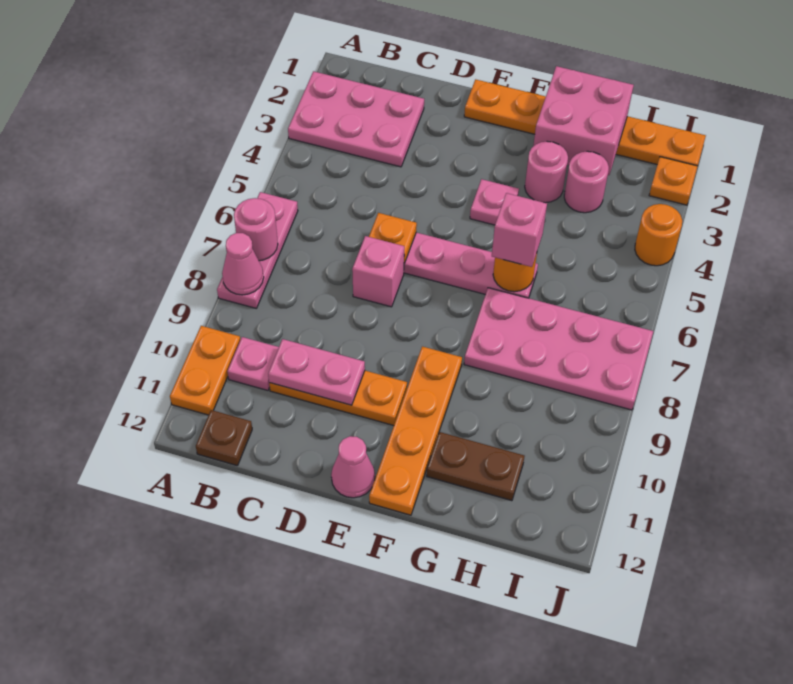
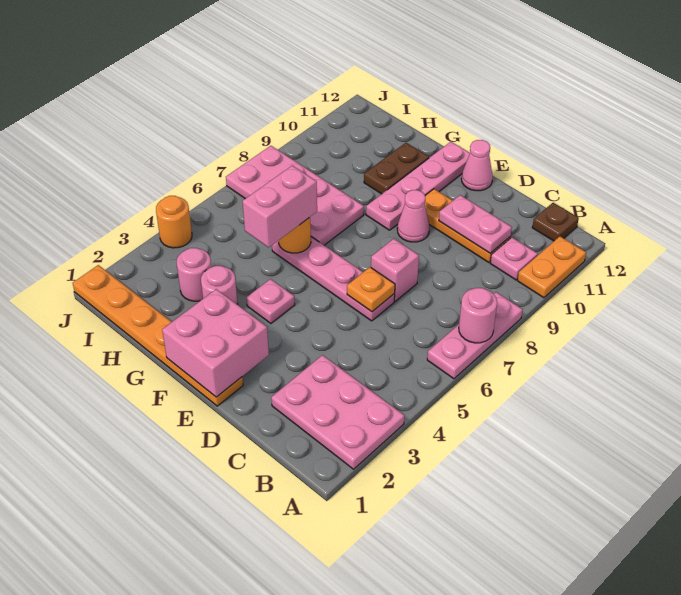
pink 1x1 cone [222,233,264,295] -> pink 1x1 cone moved to [397,190,429,242]
orange 1x4 plate [369,346,462,515] -> pink 1x4 plate [366,142,470,230]
pink 2x2 brick [533,66,634,175] -> pink 2x2 brick moved to [162,289,269,397]
pink 1x1 brick [492,193,547,267] -> pink 1x2 brick [243,165,317,247]
brown 1x2 plate [427,432,524,501] -> brown 1x2 plate turned to [364,143,429,194]
orange 1x1 plate [649,157,698,205] -> none

